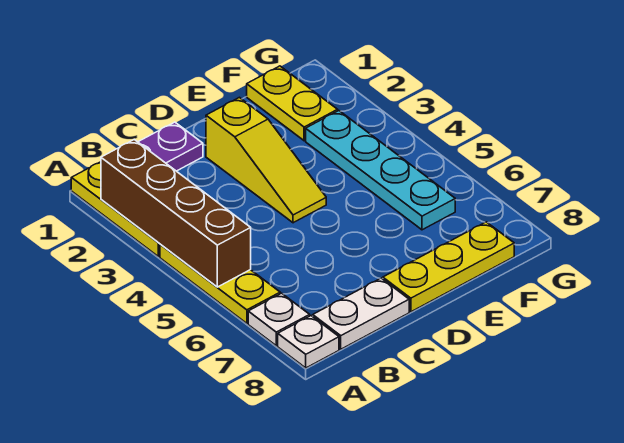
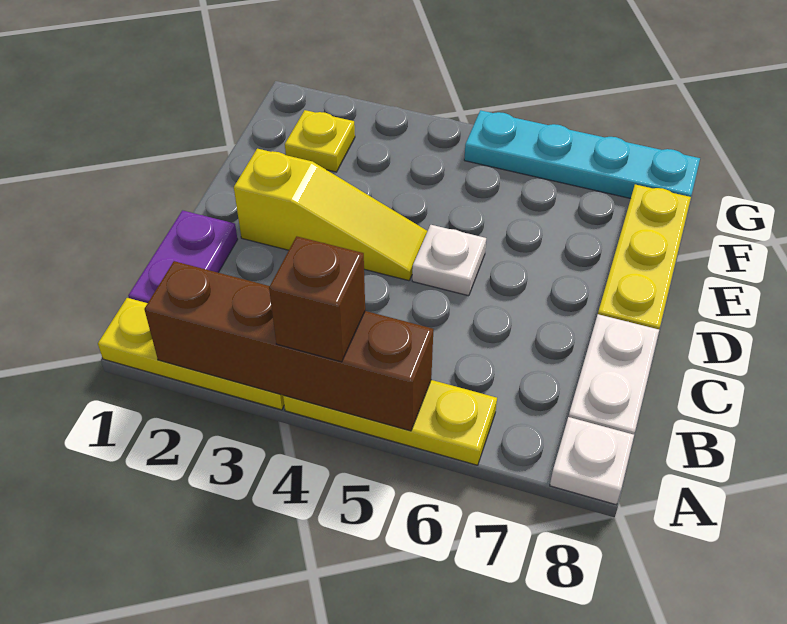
none -> brown 1x1 brick [269,236,365,362]
white 1x1 plate [248,293,310,346] -> white 1x1 plate moved to [412,225,486,296]
yellow 1x2 plate [247,66,338,141] -> yellow 1x1 plate [285,110,355,172]
cyan 1x4 plate [306,111,455,230] -> cyan 1x4 plate moved to [464,110,700,199]

